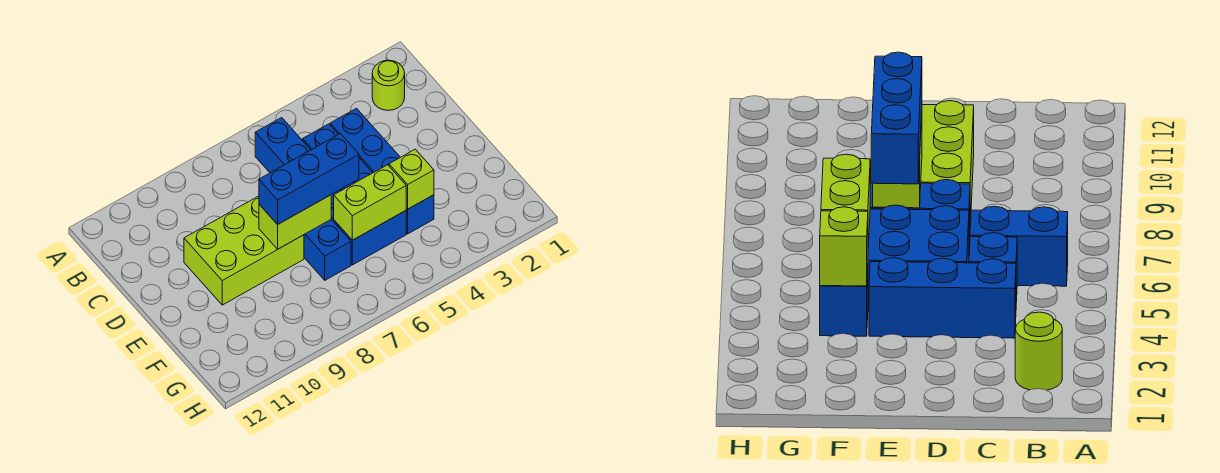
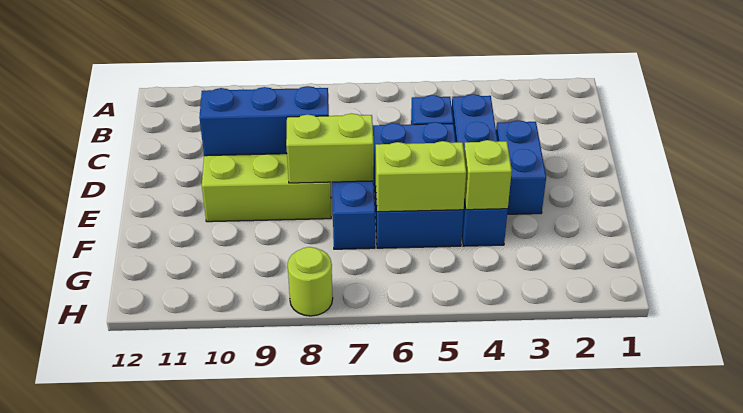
lime 1x1 round brick [372,60,405,110] -> lime 1x1 round brick moved to [288,247,333,316]
blue 1x2 brick [255,118,310,173] -> blue 1x2 brick moved to [496,120,546,214]
blue 1x3 brick [259,134,359,225] -> blue 1x3 brick moved to [199,86,329,156]

